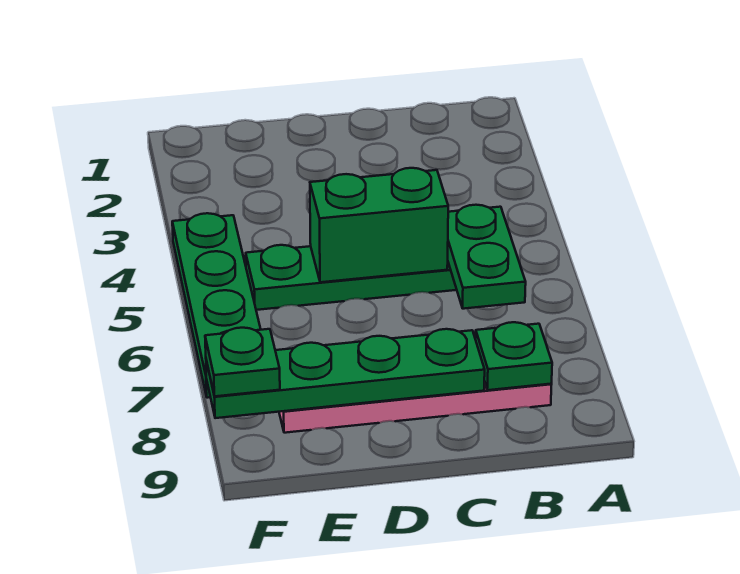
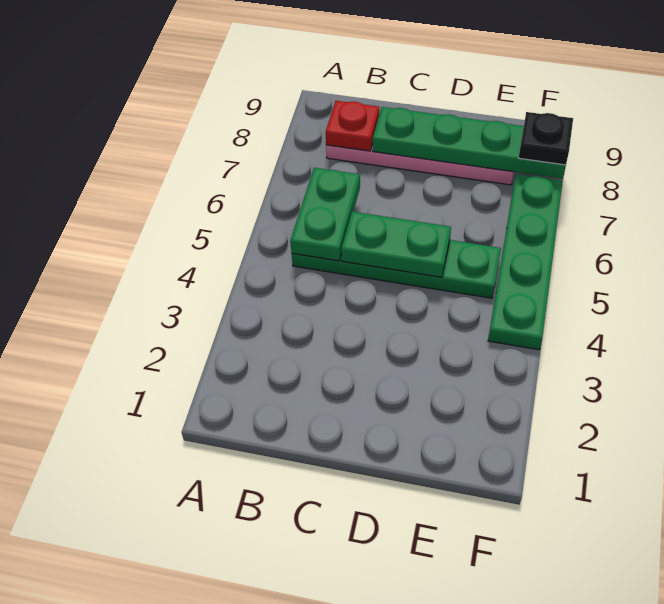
green 1x1 plate [476,322,552,390] -> red 1x1 plate [326,101,379,151]
green 1x2 brick [310,168,448,282] -> green 1x2 plate [341,212,451,277]
green 1x1 plate [205,328,280,396] -> black 1x1 plate [519,112,573,165]

